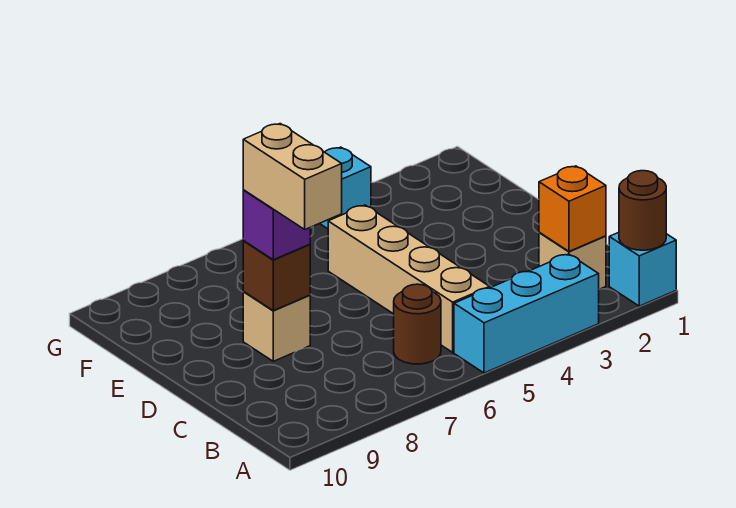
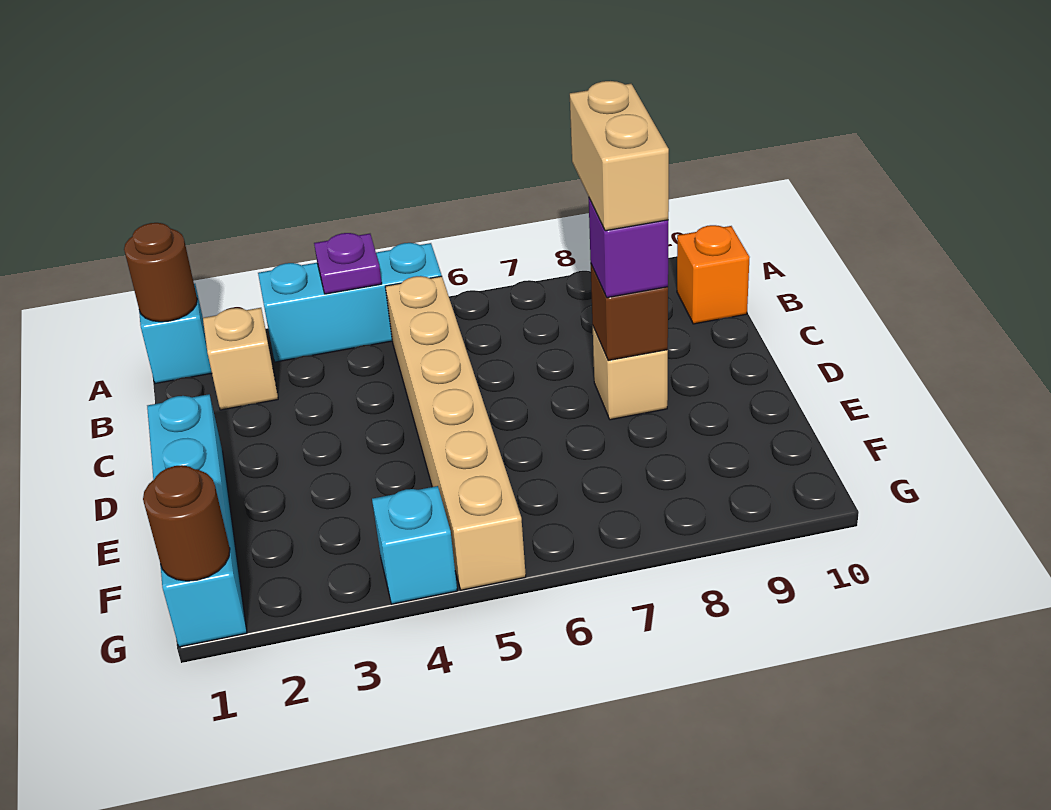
none -> purple 1x1 plate [314,233,382,294]
orange 1x1 brick [539,166,606,251] -> orange 1x1 brick moved to [677,225,750,324]
tan 1x4 brick [328,205,490,352] -> tan 1x6 brick [385,276,526,590]
brown 1x1 round brick [394,284,441,364] -> brown 1x1 round brick moved to [143,465,230,581]
none -> cyan 1x4 brick [147,394,247,647]

